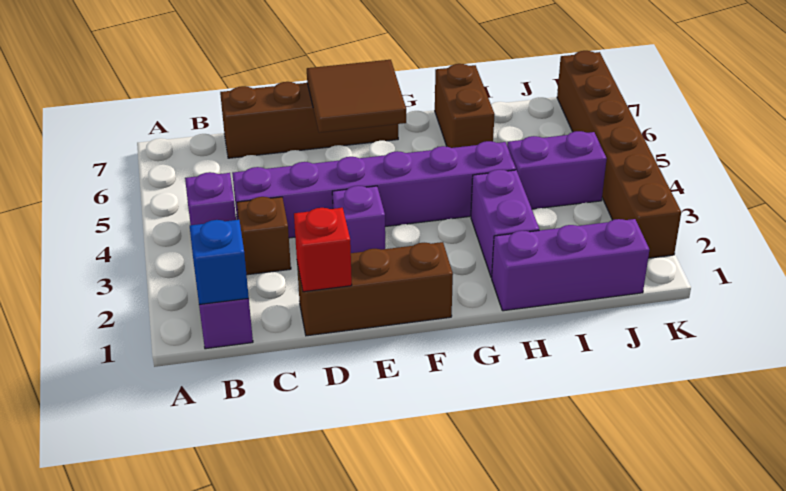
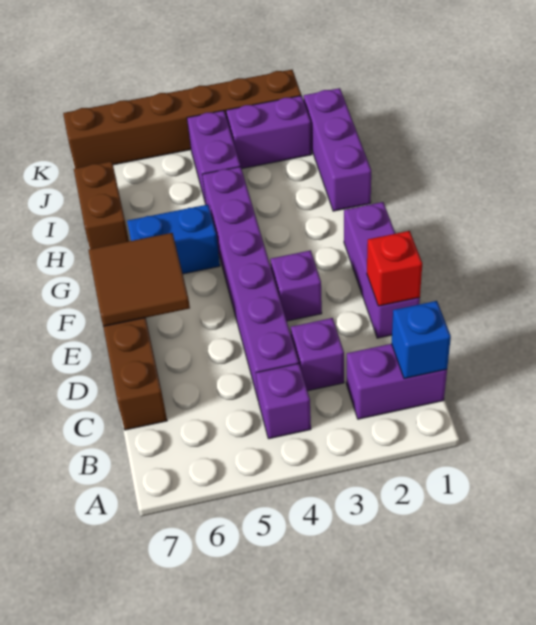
brown 1x1 brick [237,197,291,275] -> purple 1x1 brick [291,318,344,391]
brown 1x3 brick [297,242,453,336] -> purple 1x3 brick [344,202,420,338]
none -> blue 1x2 brick [127,205,220,274]
purple 1x2 brick [471,170,539,278] -> purple 1x2 brick moved to [226,96,312,169]
brown 1x2 brick [435,64,495,148] -> brown 1x2 brick turned to [74,161,129,249]

